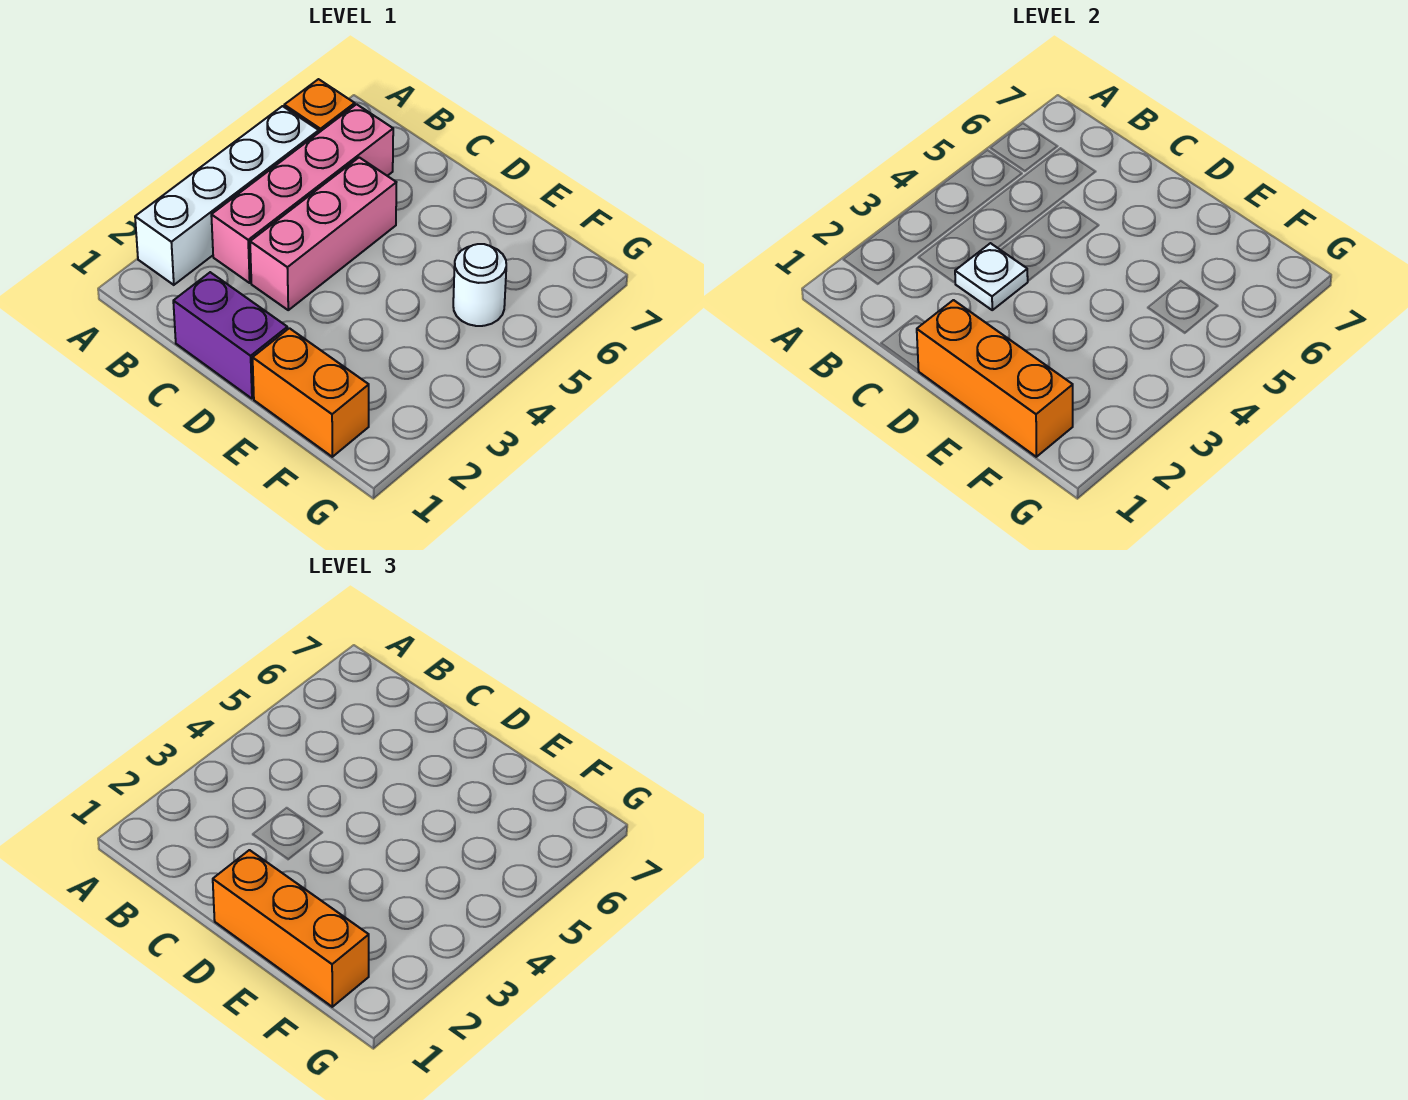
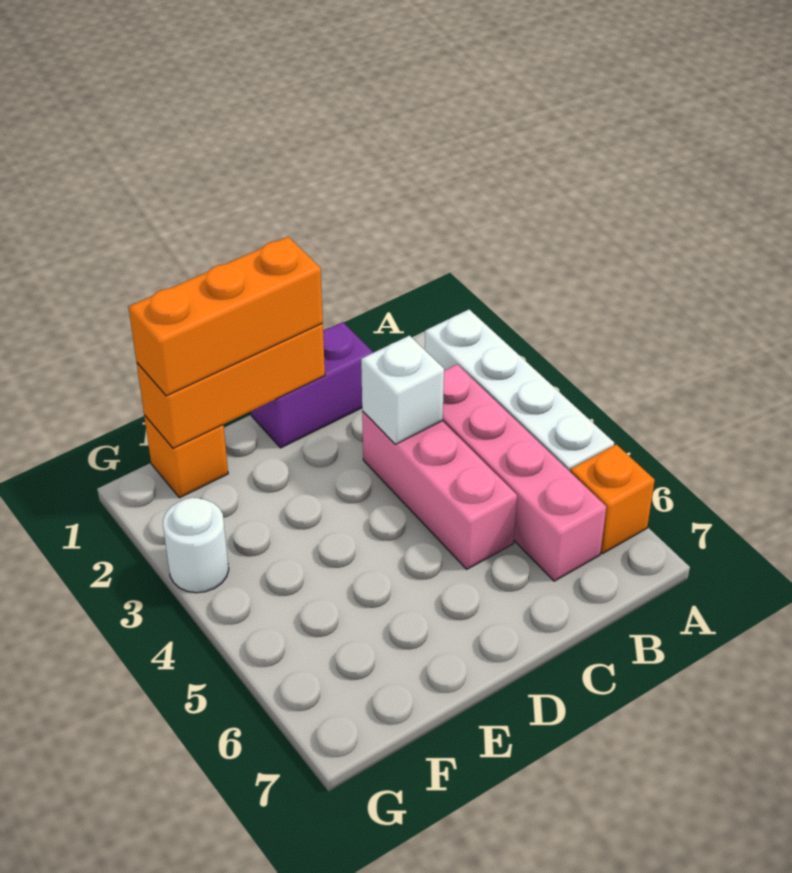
white 1x1 plate [955,243,1028,310] -> white 1x1 brick [361,336,444,444]
orange 1x2 brick [253,328,369,457] -> orange 1x1 brick [144,415,228,498]
white 1x1 round brick [453,244,506,326] -> white 1x1 round brick moved to [163,498,229,593]

